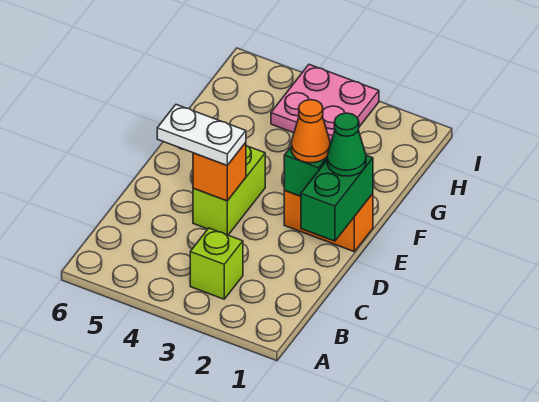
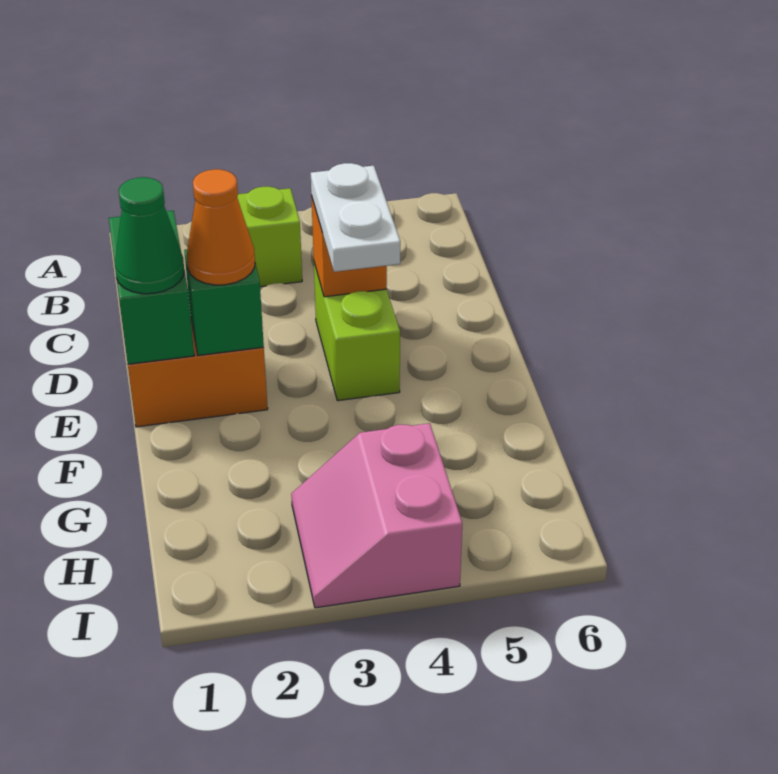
white 1x2 plate [157,105,246,165] -> white 1x2 plate turned to [311,163,400,272]
pink 2x2 plate [271,64,379,142] -> pink 2x2 slope [291,423,462,608]

